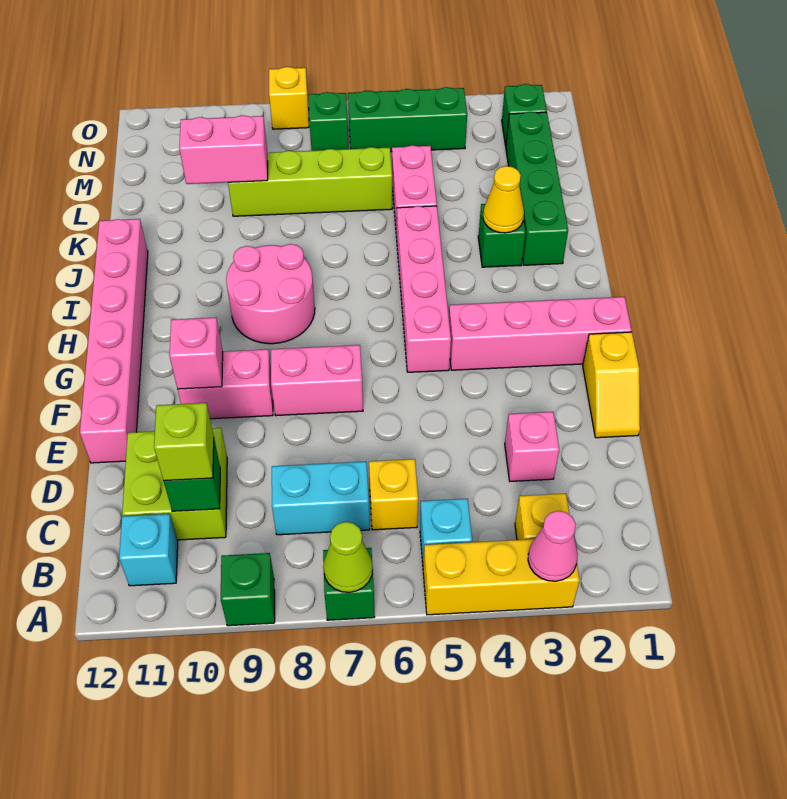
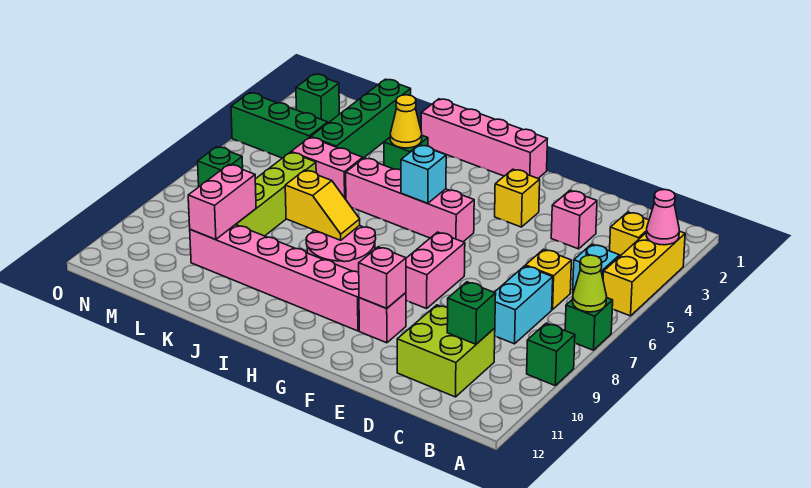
cyan 1x1 brick [119,514,178,586] -> cyan 1x1 brick moved to [401,145,446,203]
lime 1x1 brick [154,403,214,481] -> none
yellow 1x2 slope [583,332,640,438] -> yellow 1x2 slope moved to [285,170,360,240]
pink 1x6 brick [80,219,148,463] -> pink 1x6 brick moved to [190,224,359,331]
pink 1x2 brick [178,349,273,419] -> pink 1x1 brick [359,293,406,343]
pink 1x4 brick [449,297,632,370] -> pink 1x4 brick turned to [421,99,547,178]
green 1x4 brick [506,112,568,265] -> green 1x4 brick turned to [311,79,411,158]
green 1x3 brick [348,87,467,152] -> green 1x3 brick turned to [231,93,328,158]
yellow 1x1 brick [269,67,309,129] -> yellow 1x1 brick moved to [495,169,540,227]

